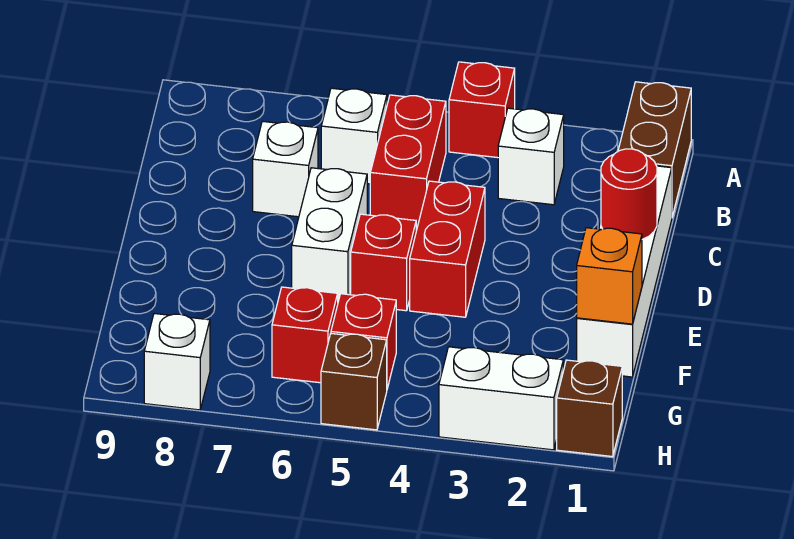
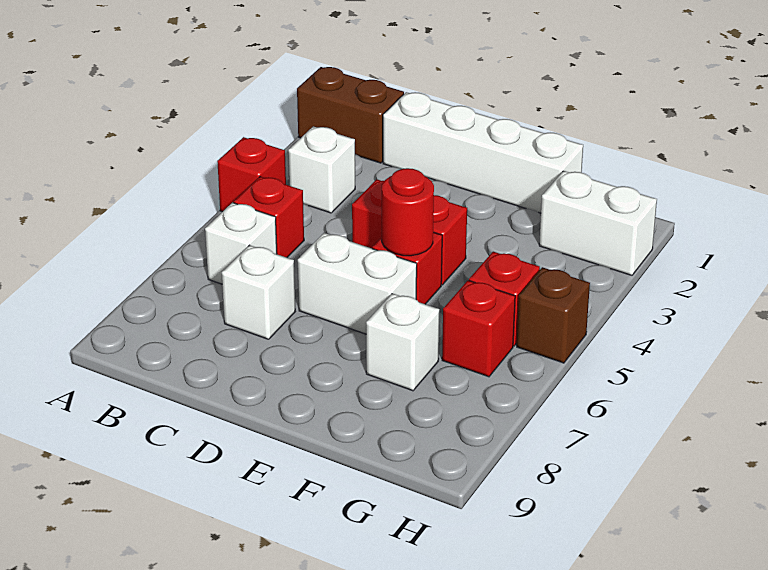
red 1x2 brick [370,95,446,230] -> red 1x1 brick [234,176,304,258]
red 1x1 round brick [601,149,657,239] -> red 1x1 round brick moved to [382,168,434,256]
orange 1x1 brick [577,228,642,324] -> none
brown 1x1 brick [557,360,622,457] -> none
white 1x2 brick [439,347,563,450] -> white 1x2 brick turned to [539,171,657,275]
white 1x1 brick [144,314,210,410] -> white 1x1 brick moved to [366,293,439,391]

